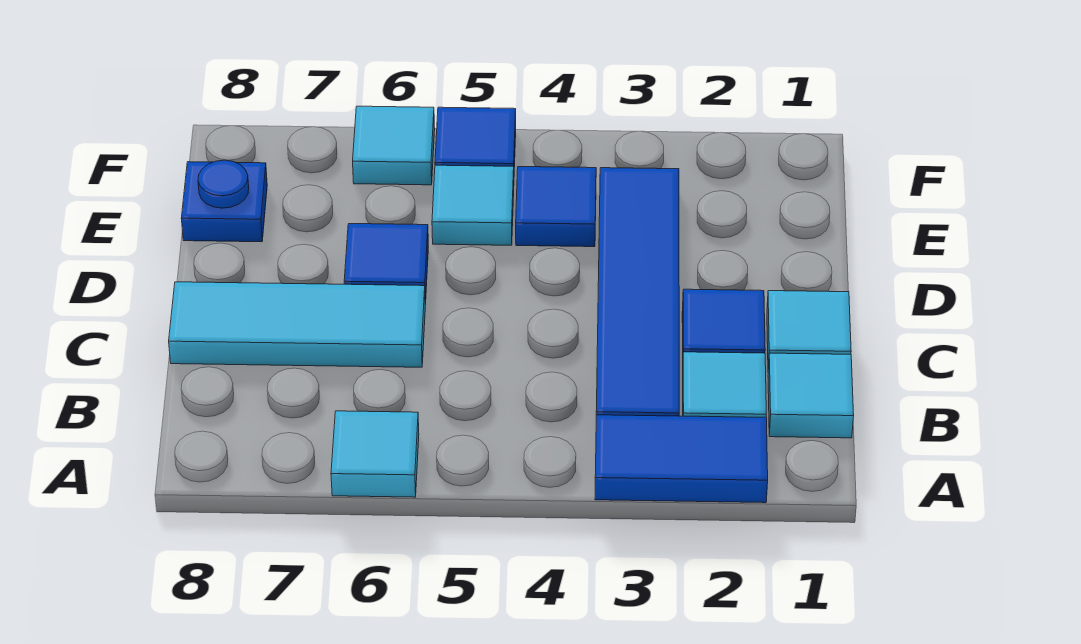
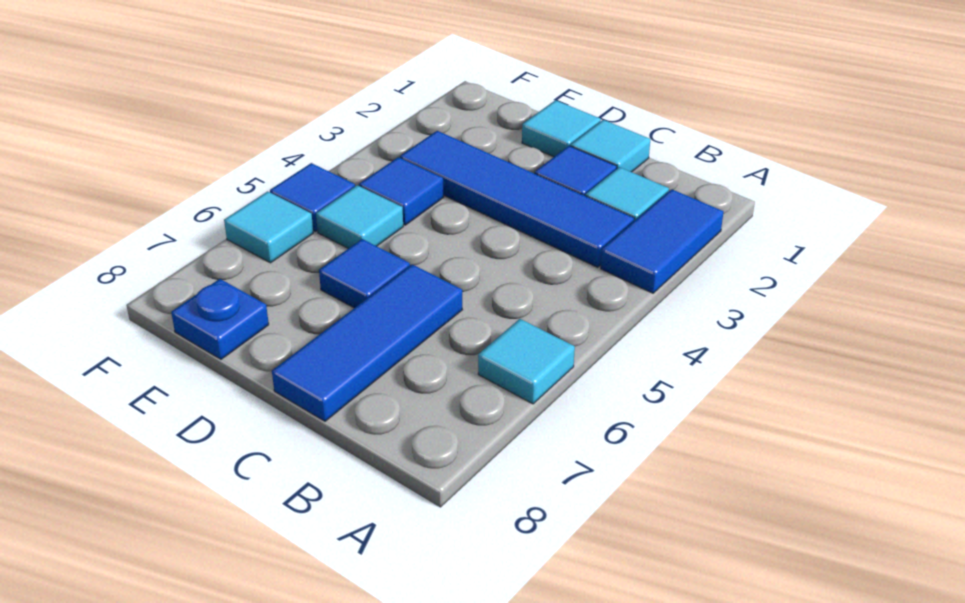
cyan 1x1 tile [768,353,854,438] -> cyan 1x1 tile moved to [522,100,601,157]
cyan 1x3 tile [169,282,425,367] -> blue 1x3 tile [272,264,462,421]

